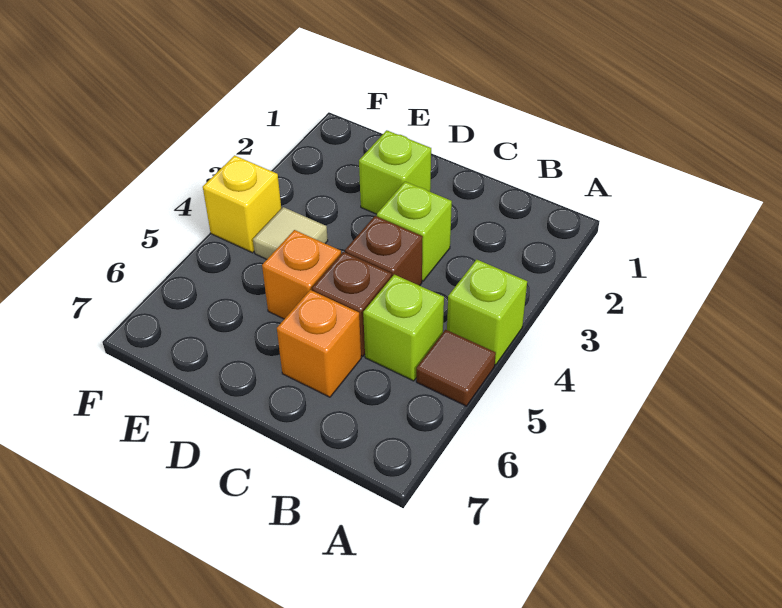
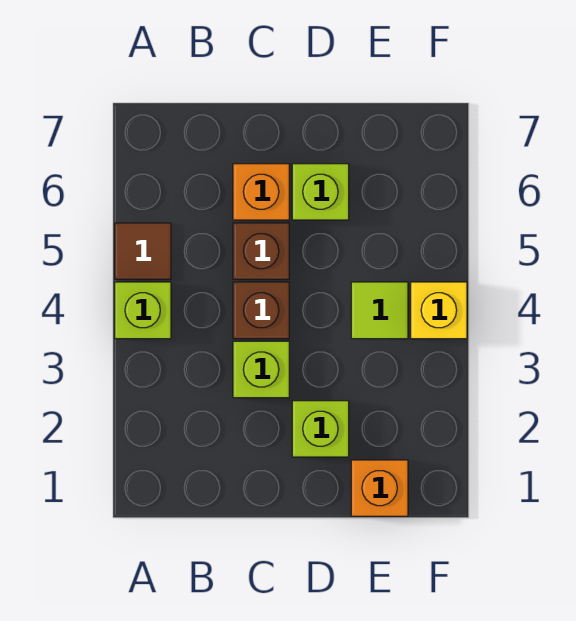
lime 1x1 brick [363,275,444,381] -> lime 1x1 brick moved to [292,164,349,220]
orange 1x1 brick [262,230,341,319] -> orange 1x1 brick moved to [351,460,408,516]
tan 1x1 tile [253,207,328,259] -> lime 1x1 tile [351,282,408,339]

